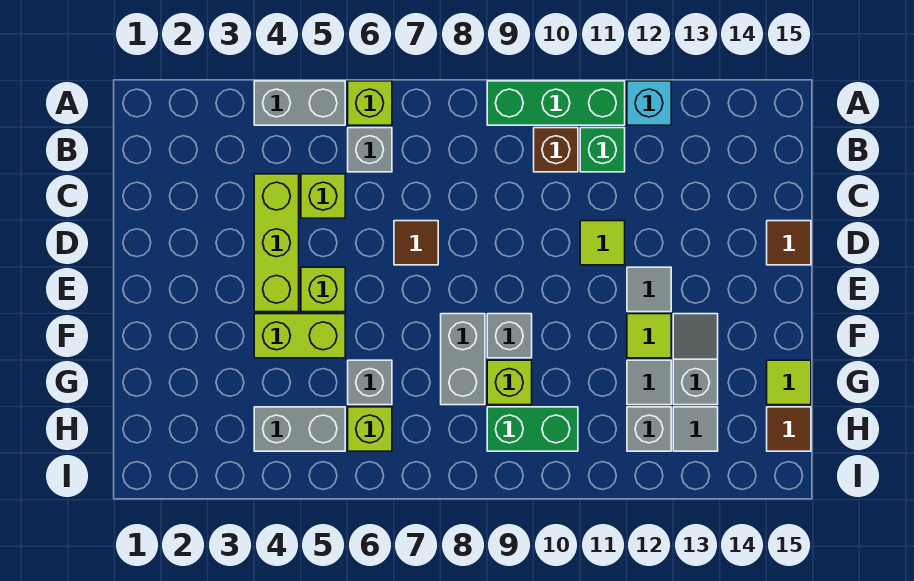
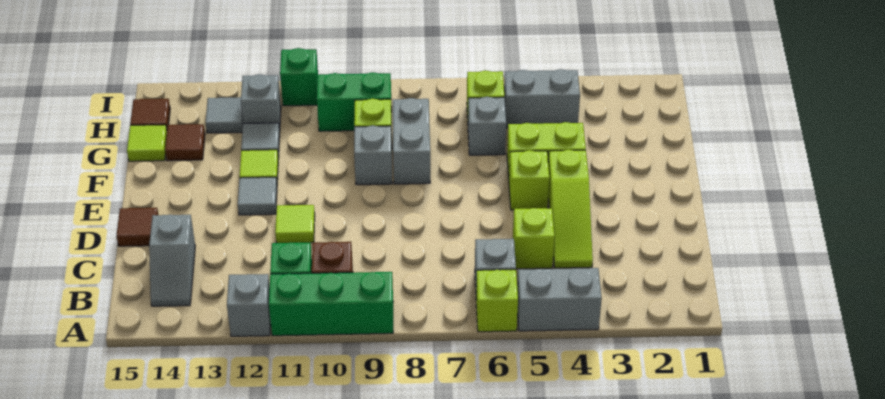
cyan 1x1 brick [627,81,671,125] -> grey 1x1 brick [227,274,271,336]
lime 1x3 brick [254,174,299,312] -> lime 1x3 slope [548,150,593,268]
brown 1x1 tile [394,221,438,265] -> brown 1x1 tile moved to [165,124,205,161]
grey 1x2 slope [673,314,718,405] -> grey 1x2 slope moved to [149,214,195,306]
none -> green 1x1 brick [280,48,318,106]

